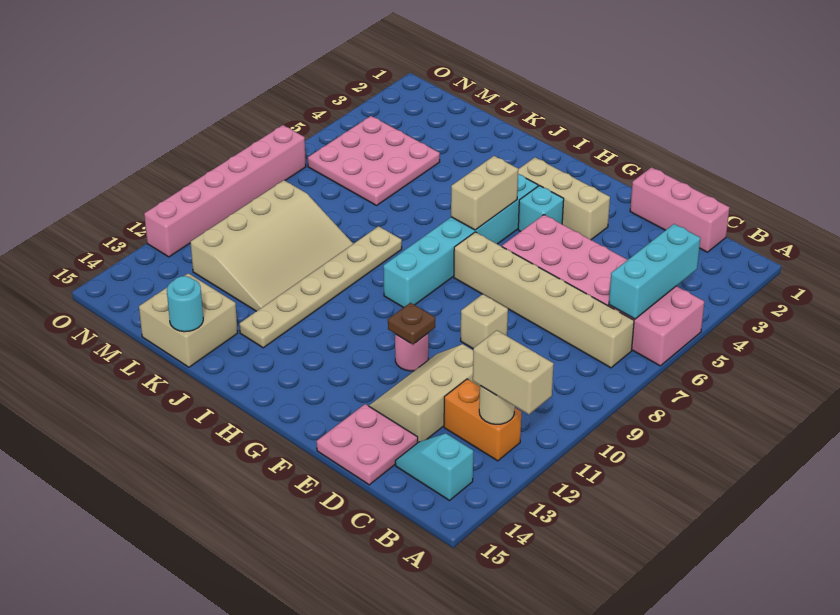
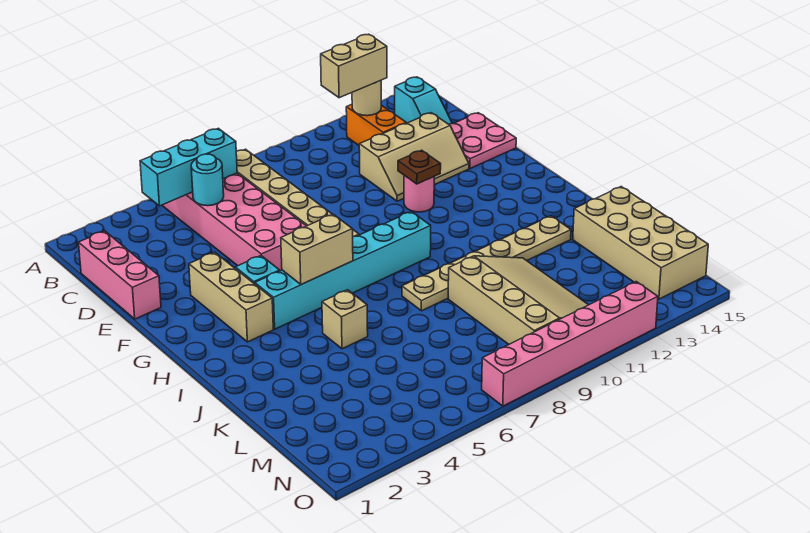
tan 1x2 brick [473,330,554,414] -> tan 1x2 brick turned to [321,34,387,98]
tan 1x1 brick [461,294,508,348] -> tan 1x1 brick moved to [322,290,368,349]
tan 3x4 slope [190,180,353,311] -> tan 3x4 slope turned to [448,256,588,344]
tan 2x2 brick [139,273,238,367] -> tan 2x4 brick [573,187,708,299]
cyan 1x1 round brick [167,276,203,332] -> cyan 1x1 round brick moved to [191,154,224,206]
pink 3x3 plate [308,116,440,206] -> none

